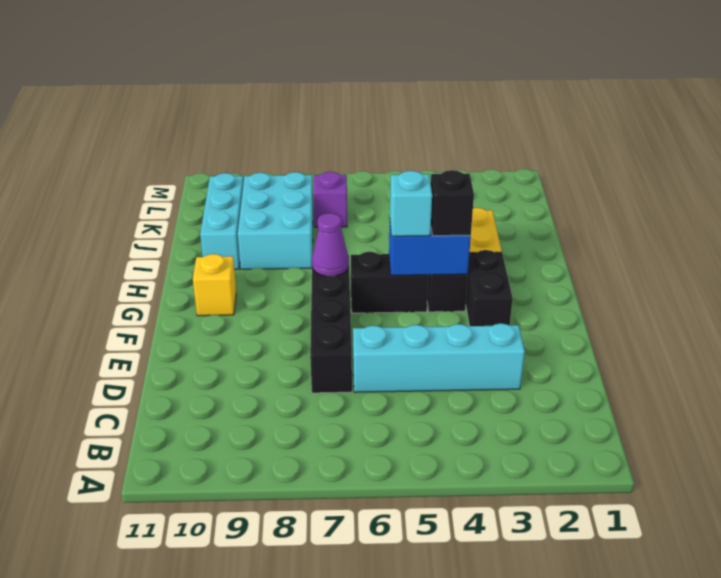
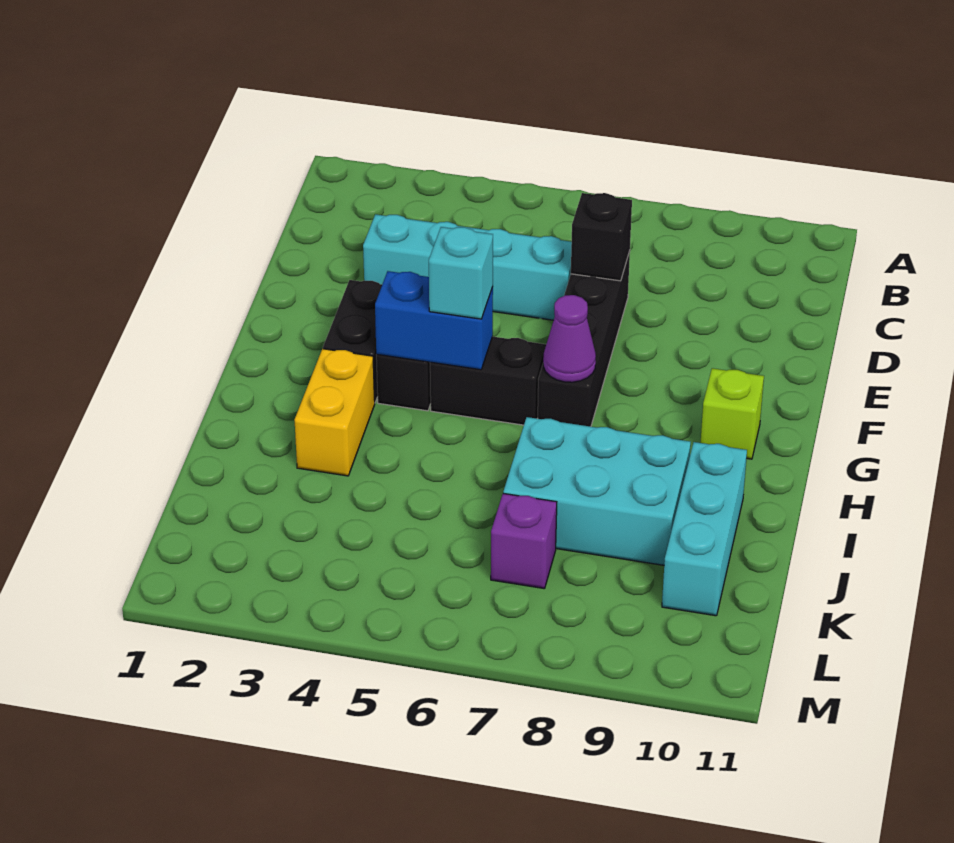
black 1x1 brick [431,170,474,236] -> black 1x1 brick moved to [571,193,632,281]
yellow 1x1 brick [193,254,236,316] -> lime 1x1 brick [701,368,764,459]
cyan 2x3 brick [238,172,313,269] -> cyan 2x3 brick turned to [503,417,691,565]

